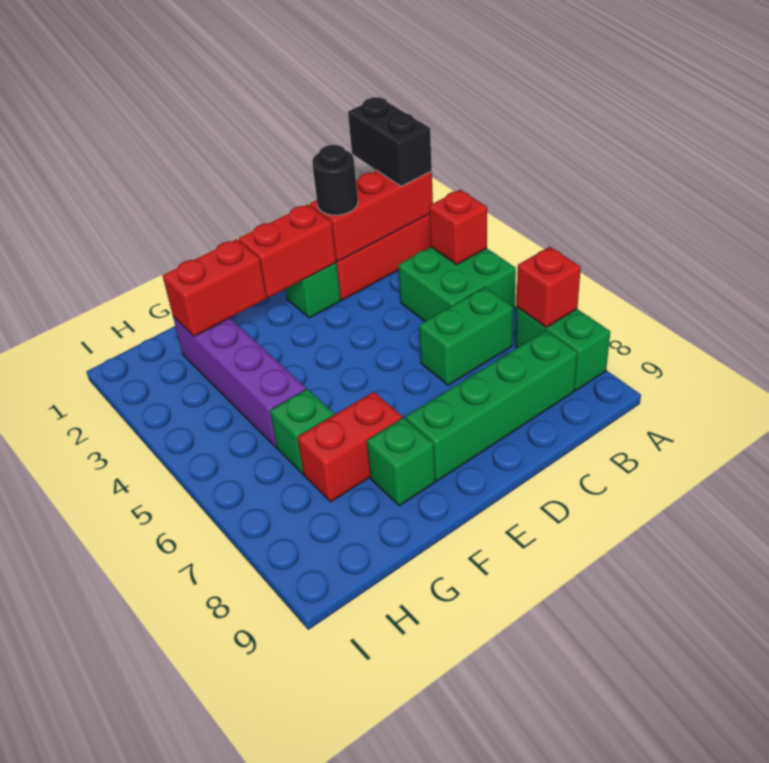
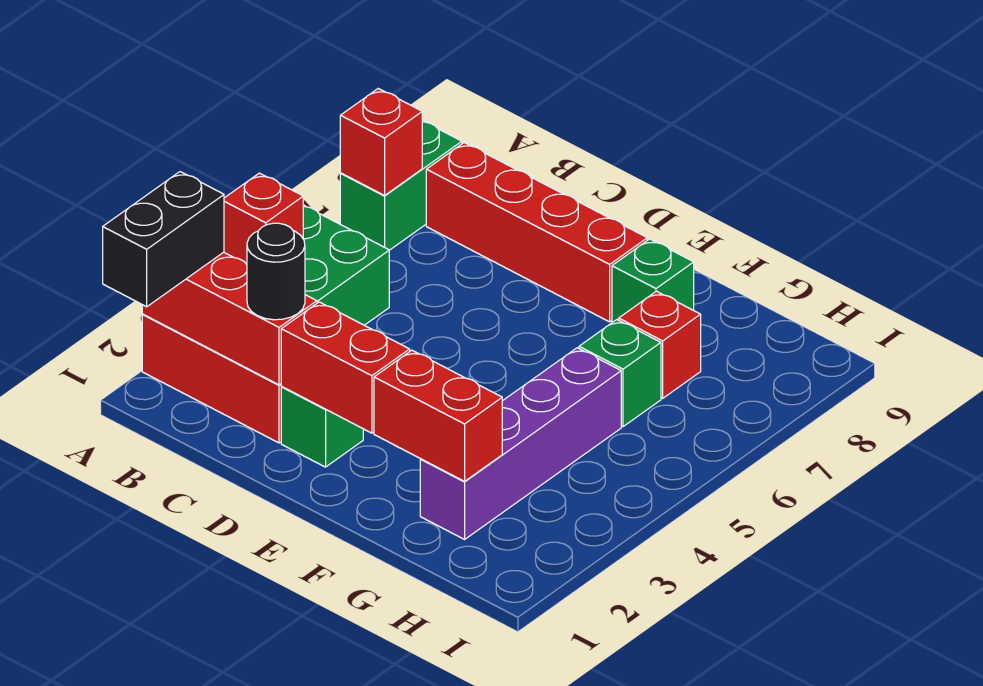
green 1x2 brick [419,287,513,385] -> none
green 1x4 brick [406,330,578,481] -> red 1x4 brick [426,143,647,322]
red 1x2 brick [297,392,402,502] -> red 1x1 brick [619,291,701,398]

